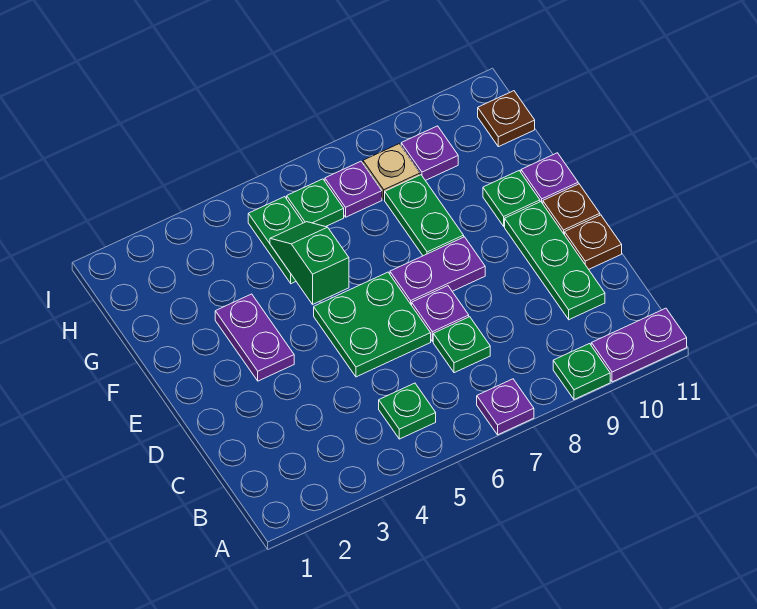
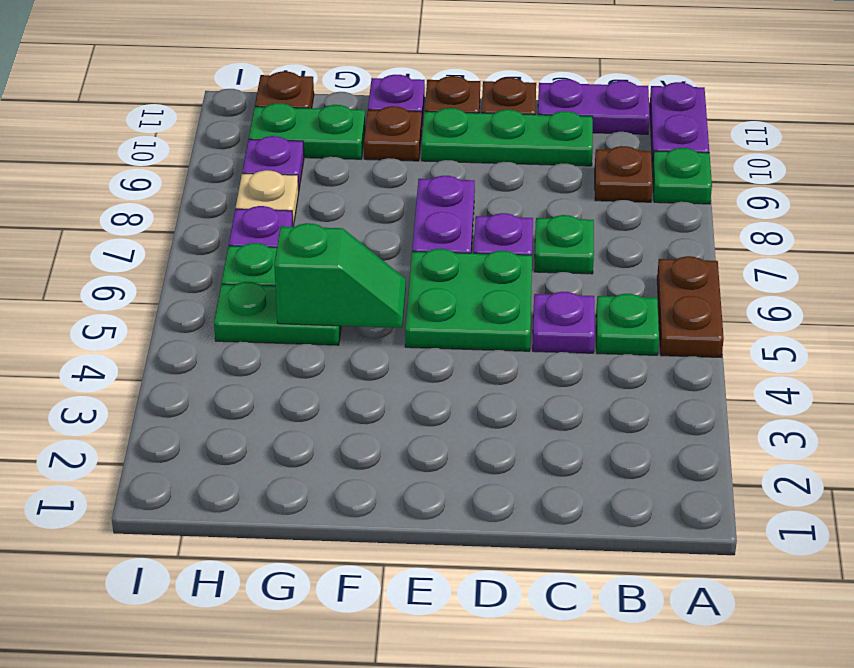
none -> brown 1x2 plate [657,256,724,357]
purple 1x1 plate [477,379,534,435] -> purple 1x1 plate moved to [533,292,595,353]
none -> brown 1x1 plate [595,146,653,202]
purple 1x2 plate [215,294,294,381] -> purple 1x2 plate moved to [538,79,650,134]
green 1x2 slope [270,222,349,304] -> green 1x2 slope turned to [274,223,406,328]
green 1x2 plate [385,175,464,256] -> green 1x2 plate moved to [249,103,365,159]
green 1x1 plate [483,171,540,226] -> brown 1x1 plate [364,106,422,161]

